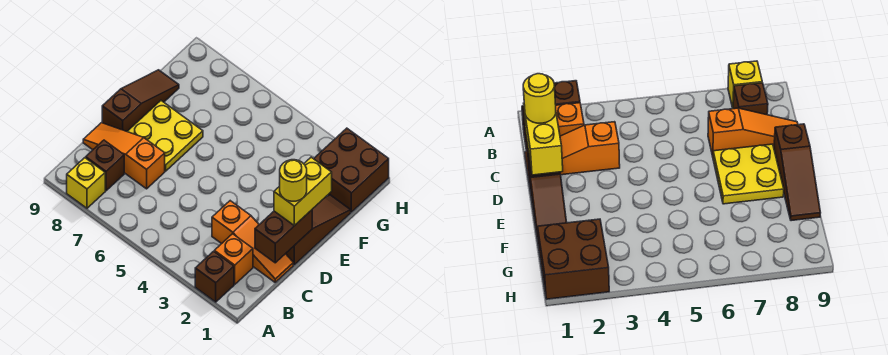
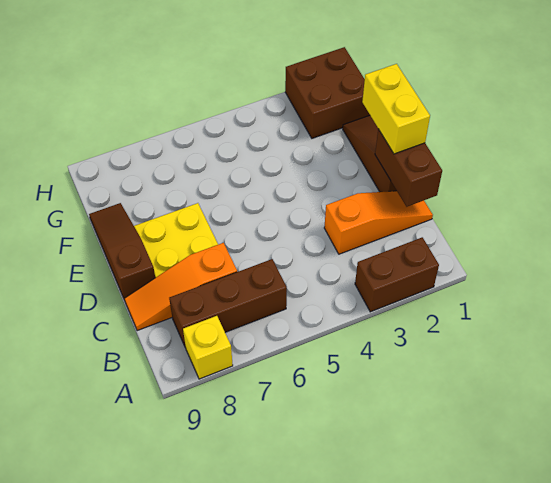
brown 1x1 brick [195,251,234,302] -> brown 1x2 brick [355,237,439,312]
orange 1x1 brick [214,234,253,284] -> none
brown 1x1 brick [86,140,124,191] -> brown 1x3 brick [169,259,287,347]
yellow 1x1 round brick [280,160,307,201] -> none

